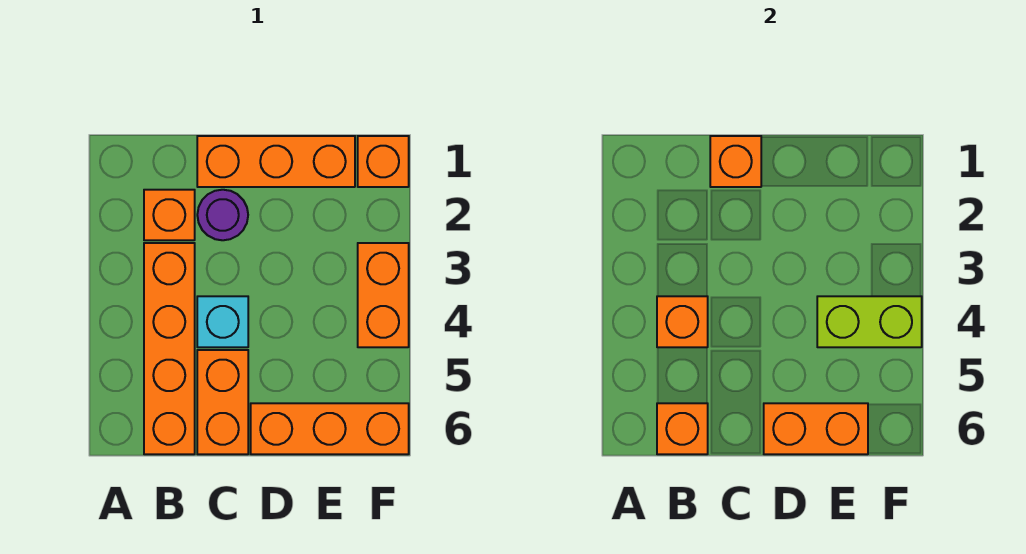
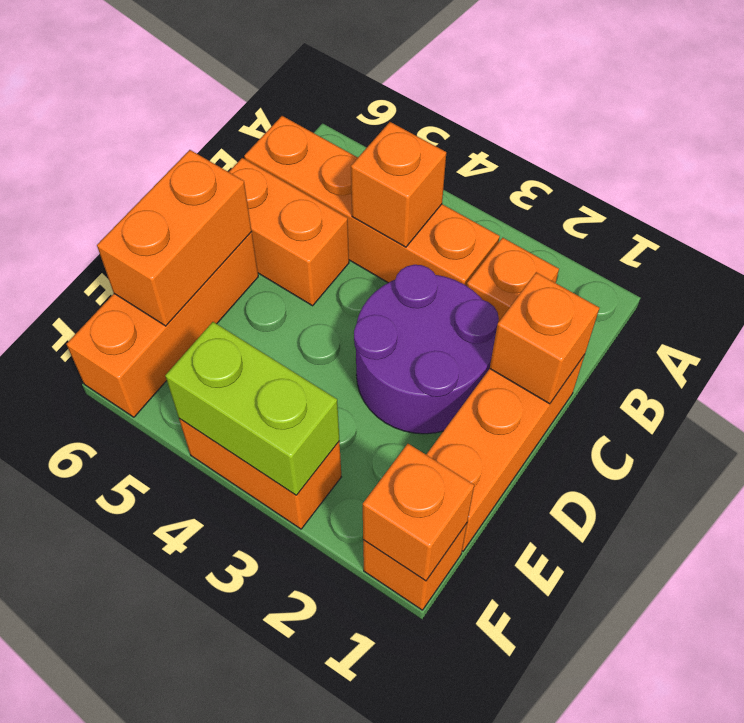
orange 1x1 brick [657,403,708,454] -> orange 1x1 brick moved to [363,444,474,581]
purple 1x1 round brick [197,190,248,240] -> purple 2x2 round brick [354,265,499,434]
cyan 1x1 brick [197,296,248,347] -> none
lime 1x2 brick [817,296,922,347] -> lime 1x2 brick turned to [165,322,339,495]

